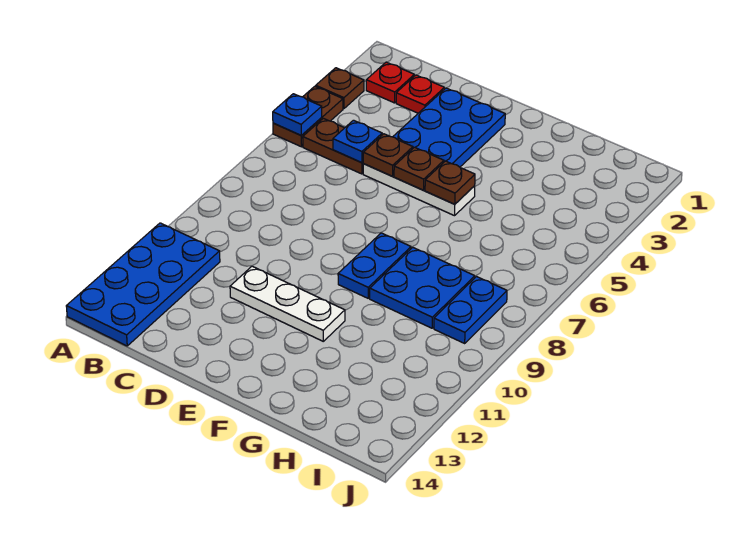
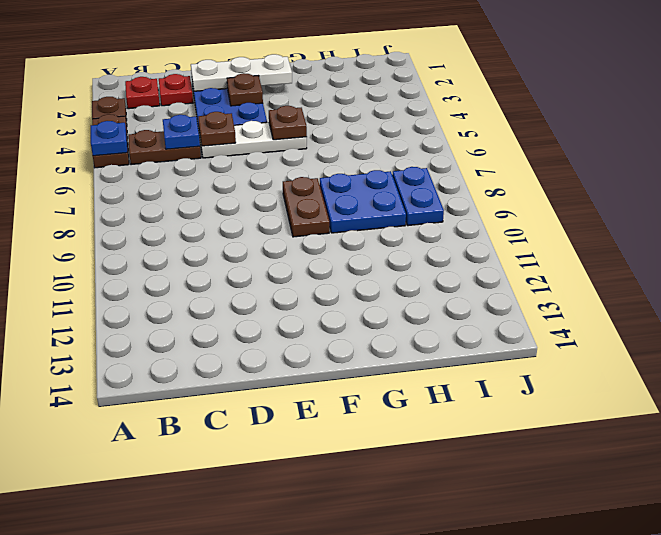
blue 2x4 plate [66,223,220,346] -> none
white 1x3 plate [230,266,345,341] -> white 1x3 plate moved to [191,54,292,91]
brown 1x1 plate [394,147,444,190] -> brown 1x1 plate moved to [227,73,263,106]
blue 1x2 plate [338,233,411,298] -> brown 1x2 plate [283,177,329,237]

